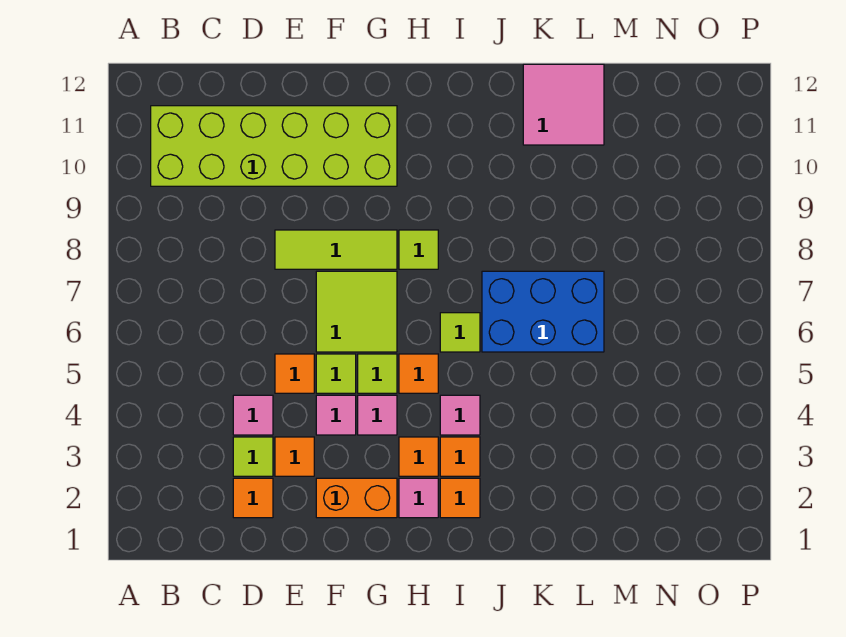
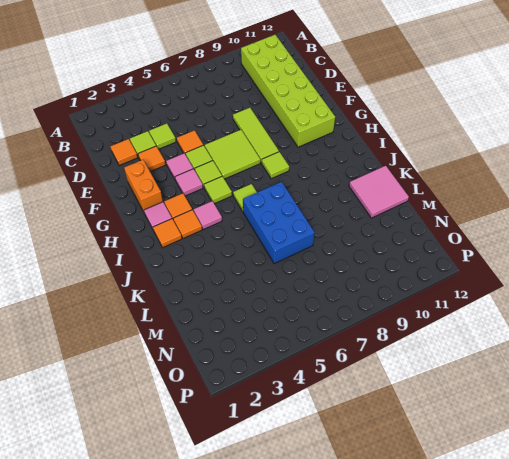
pink 1x1 tile [233,395,273,435] -> lime 1x1 tile [149,123,176,149]
orange 1x1 tile [399,354,438,393] -> lime 1x1 tile [204,176,232,204]

